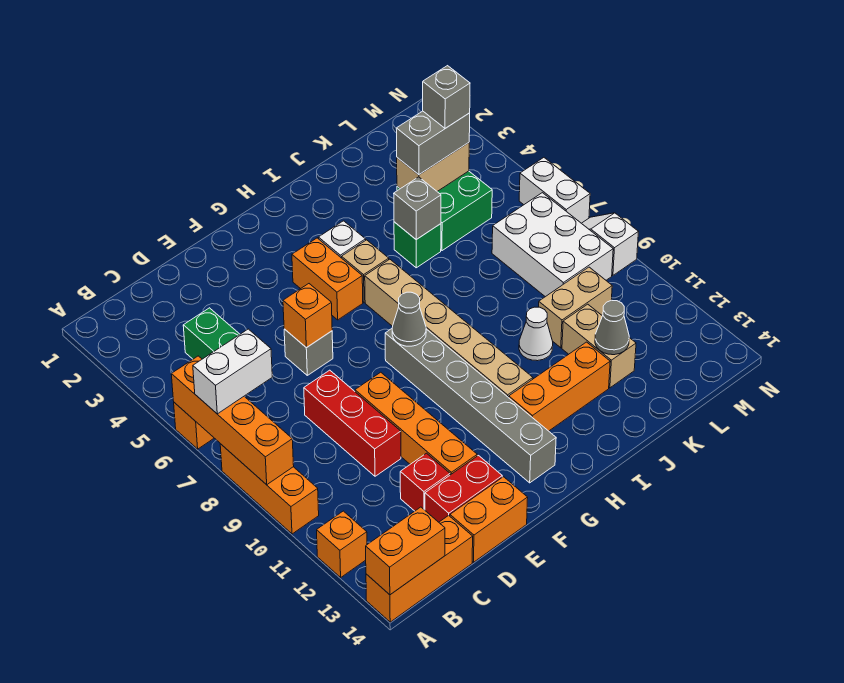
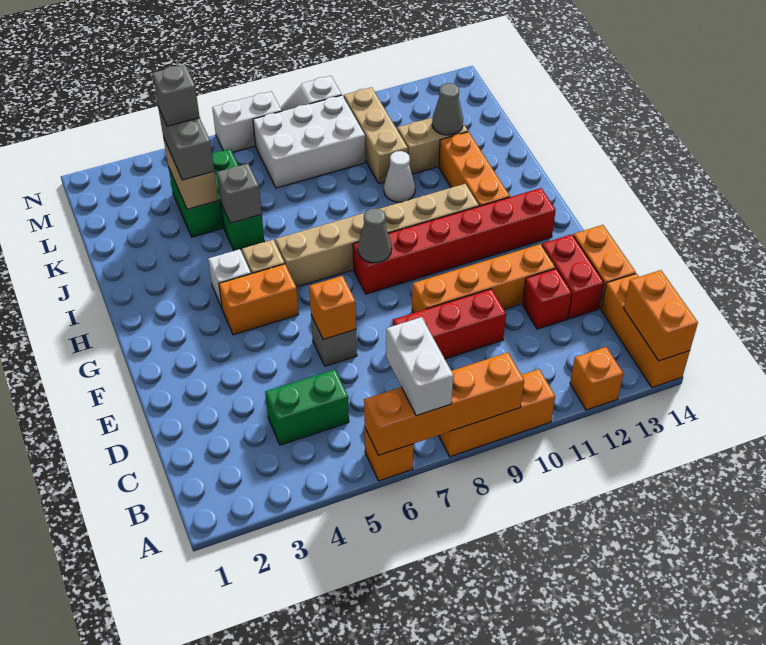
grey 1x6 brick [385,329,556,483] -> red 1x6 brick [353,188,556,294]
tan 1x2 brick [539,267,612,348] -> tan 1x3 brick [344,87,408,184]

